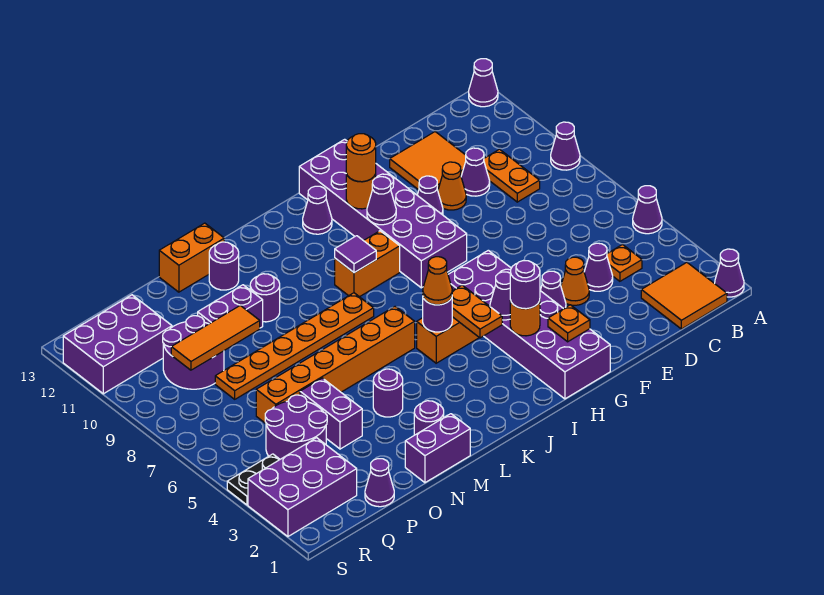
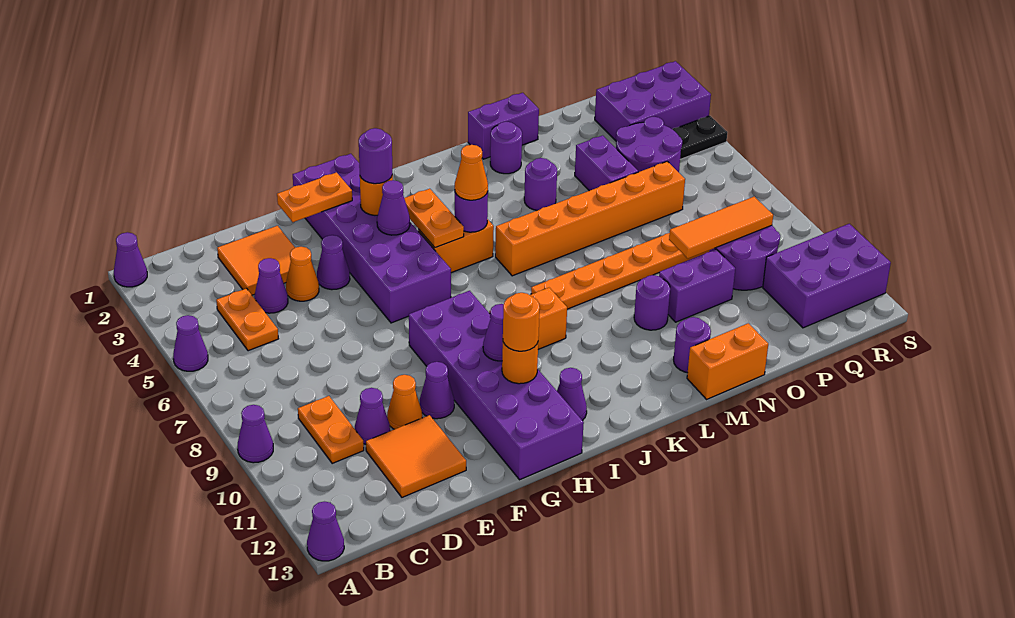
orange 2x2 tile [641,262,727,329] -> orange 2x2 tile moved to [217,226,295,295]
orange 1x1 plate [607,245,642,281] -> orange 1x2 plate [216,288,278,351]
orange 1x1 plate [548,305,590,342] -> orange 1x2 plate [277,172,352,222]
purple 1x1 tile [335,236,376,273] -> none
purple 1x1 cone [365,459,394,507] -> none

